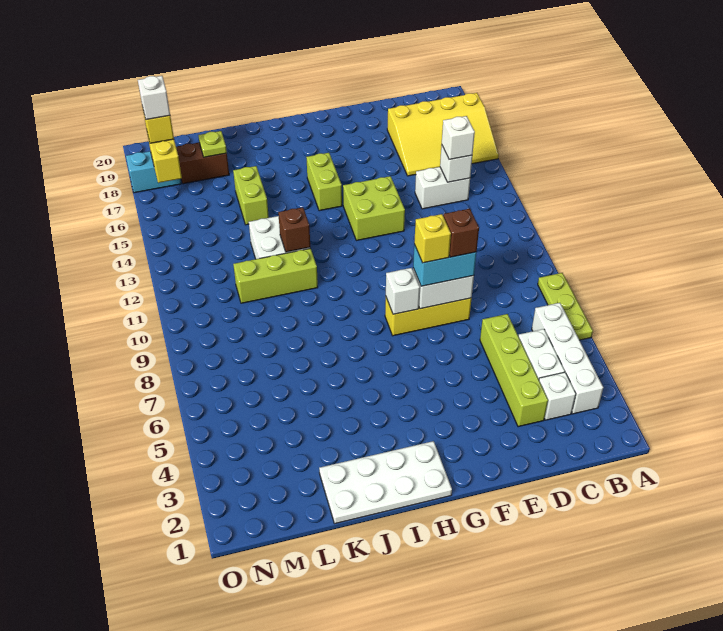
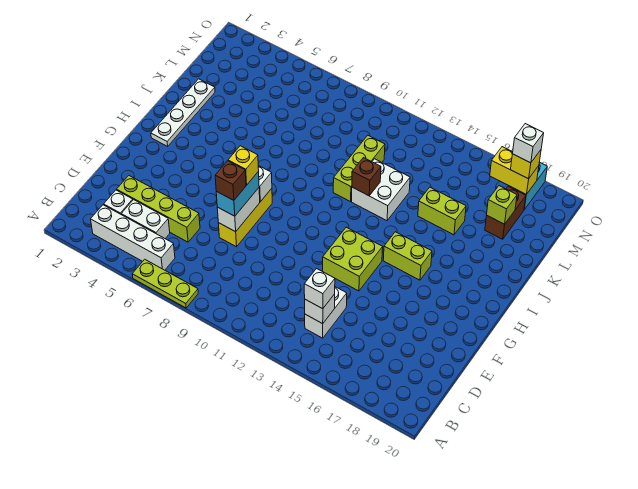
yellow 3x4 slope [387,93,499,176] -> none
white 2x4 plate [319,441,452,524] -> white 1x4 plate [151,79,215,146]
lime 1x1 plate [198,131,227,157] -> lime 1x1 brick [487,186,517,224]

